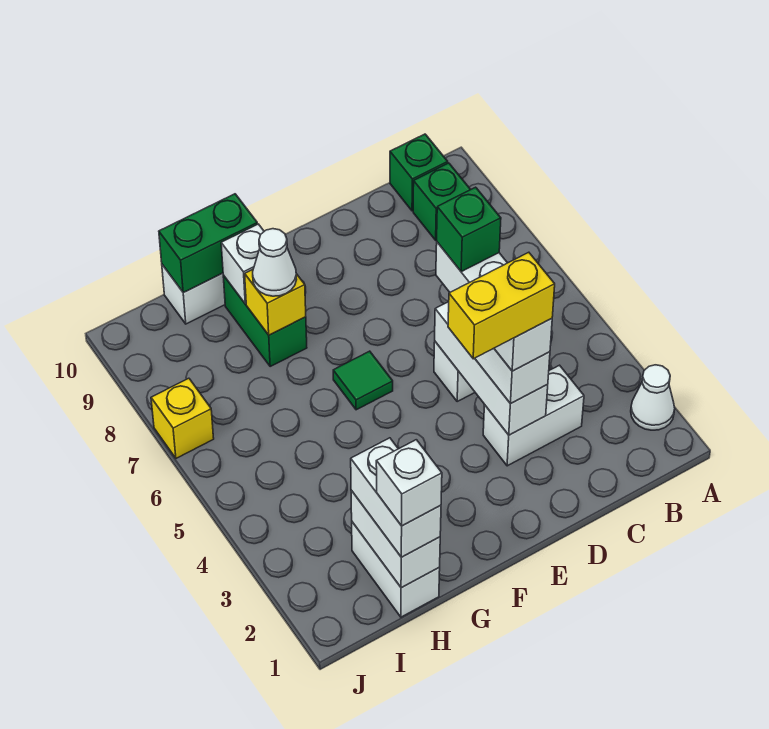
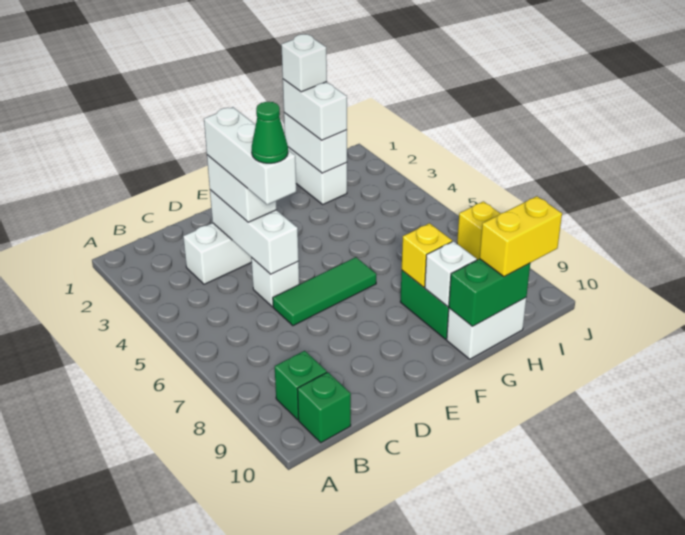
white 1x1 cone [631,365,675,430] -> none
yellow 1x2 brick [448,252,555,359] -> yellow 1x2 brick moved to [480,196,562,277]
green 1x1 brick [437,187,501,272] -> green 1x1 cone [252,102,288,163]
green 1x1 tile [333,351,393,410] -> green 1x3 tile [273,257,376,326]
white 1x1 cone [253,229,297,296] -> none

